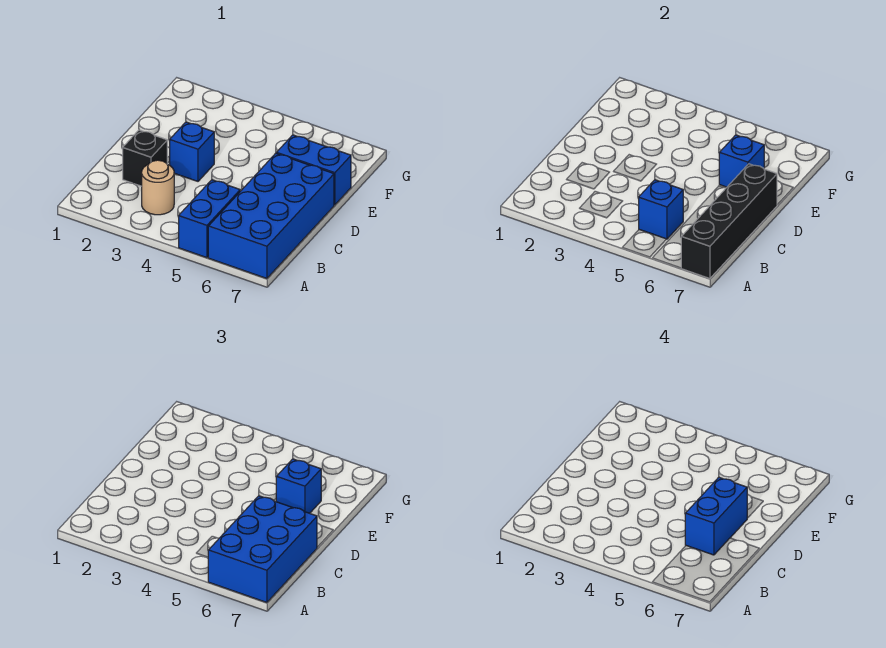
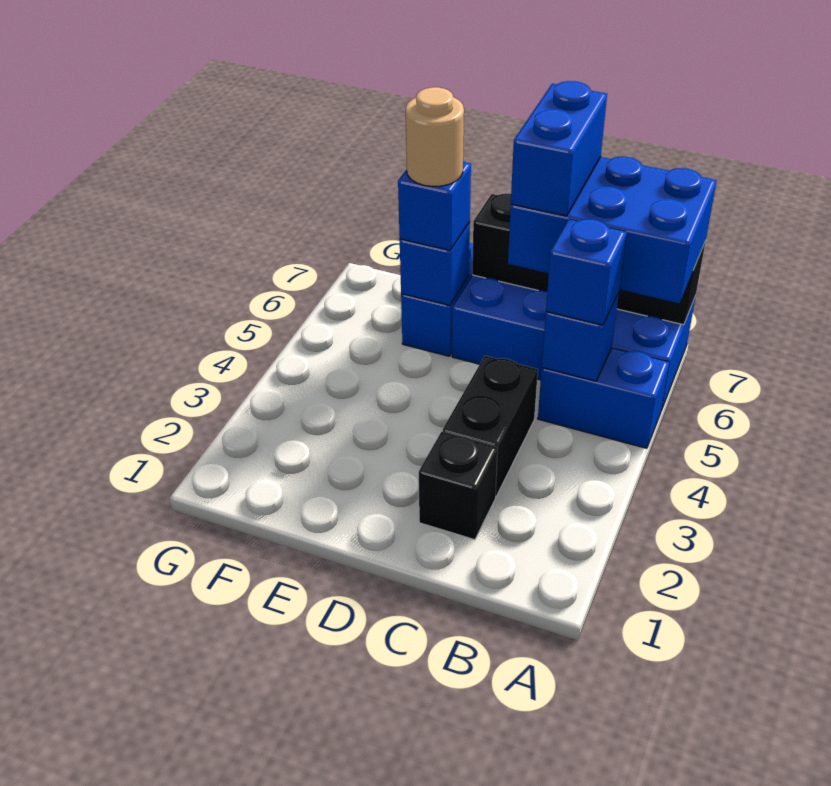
tan 1x1 round brick [142,160,174,215] -> tan 1x1 round brick moved to [406,87,464,187]
none -> black 1x2 brick [443,356,538,496]
blue 1x2 brick [685,477,747,555] -> blue 1x2 brick turned to [511,81,607,216]
blue 1x1 brick [170,122,214,181] -> blue 1x1 brick moved to [546,219,627,325]

